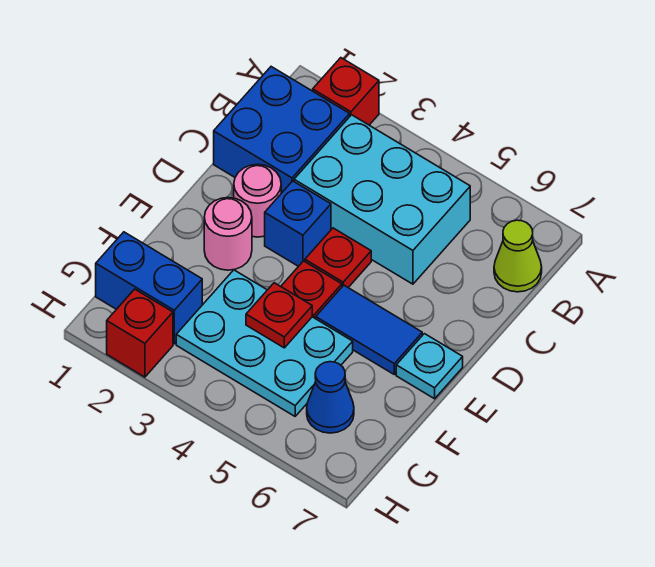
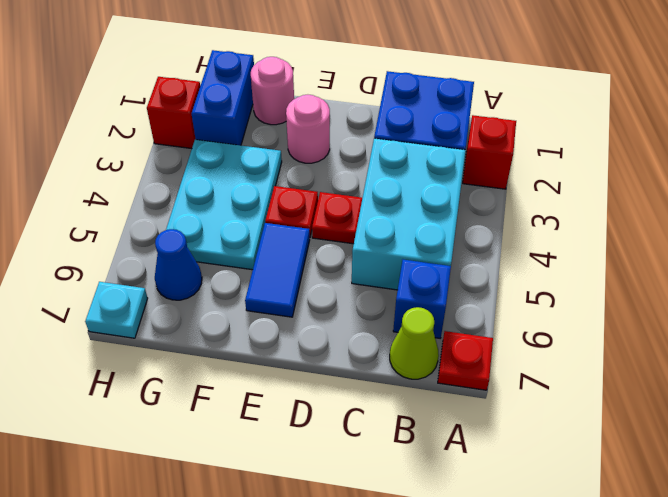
pink 1x1 round brick [234,164,281,237] -> pink 1x1 round brick moved to [251,57,294,125]
blue 1x1 brick [265,181,331,266] -> blue 1x1 brick moved to [393,260,451,338]
cyan 1x1 plate [396,334,463,399] -> cyan 1x1 plate moved to [85,282,148,338]
red 1x1 plate [246,283,312,348] -> red 1x1 plate moved to [438,331,493,390]

